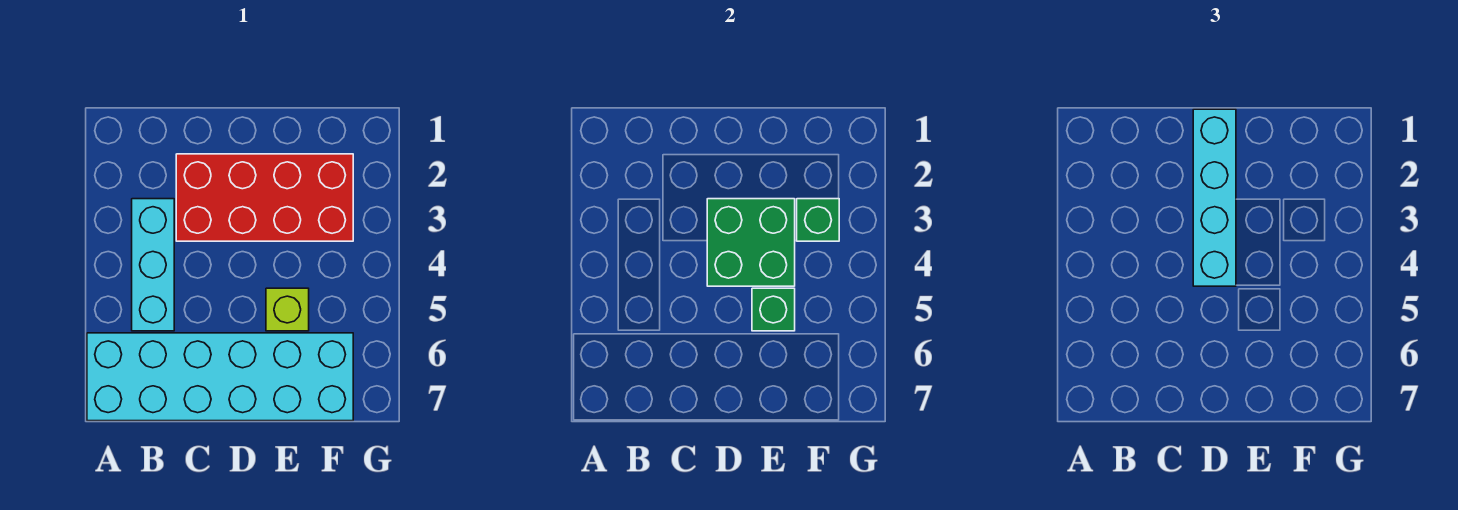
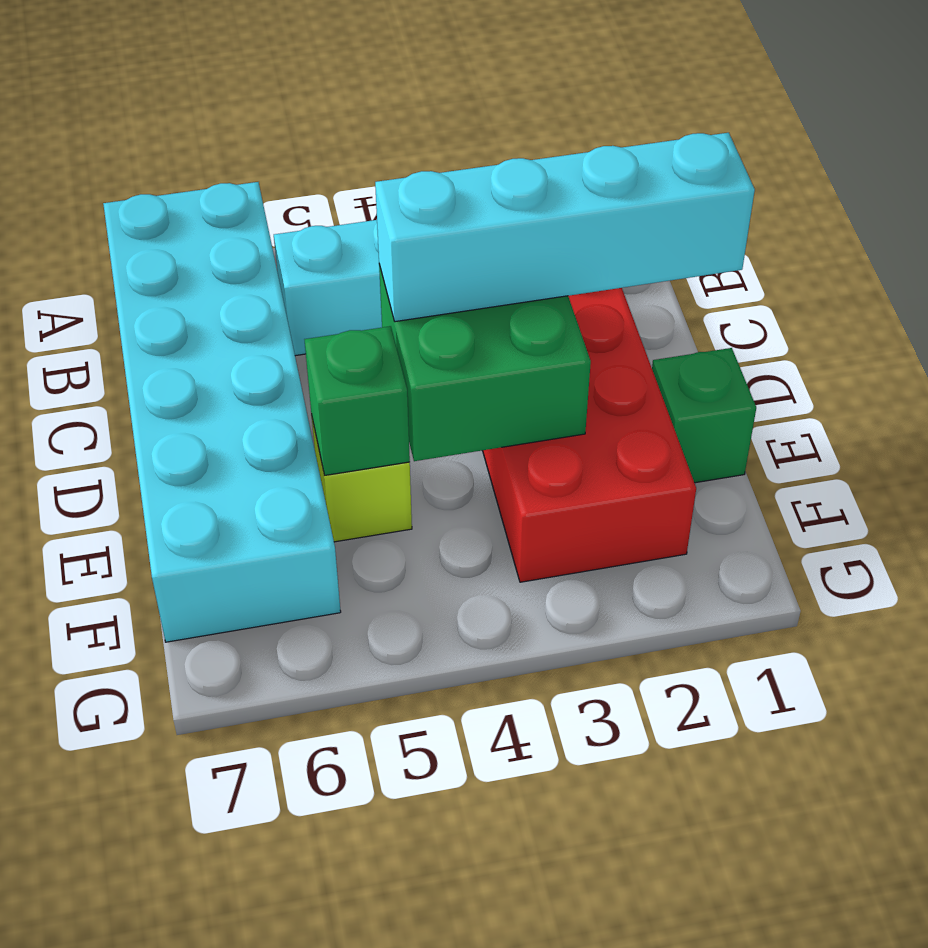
green 1x1 brick [797,199,839,241] -> green 1x1 brick moved to [652,348,756,483]

